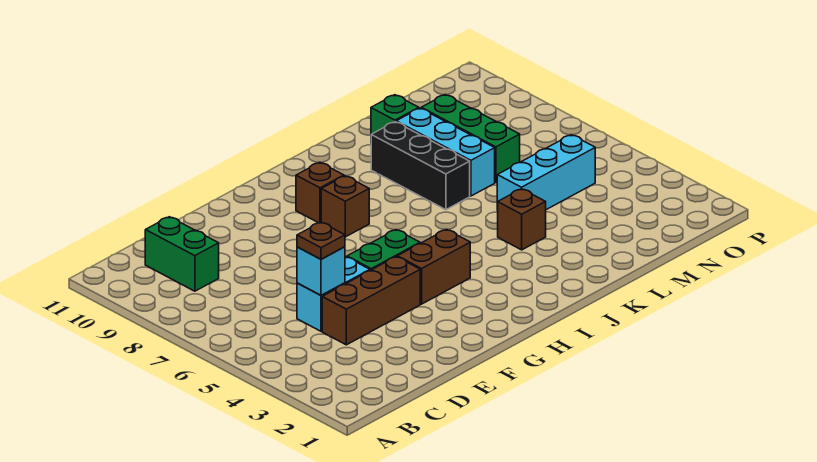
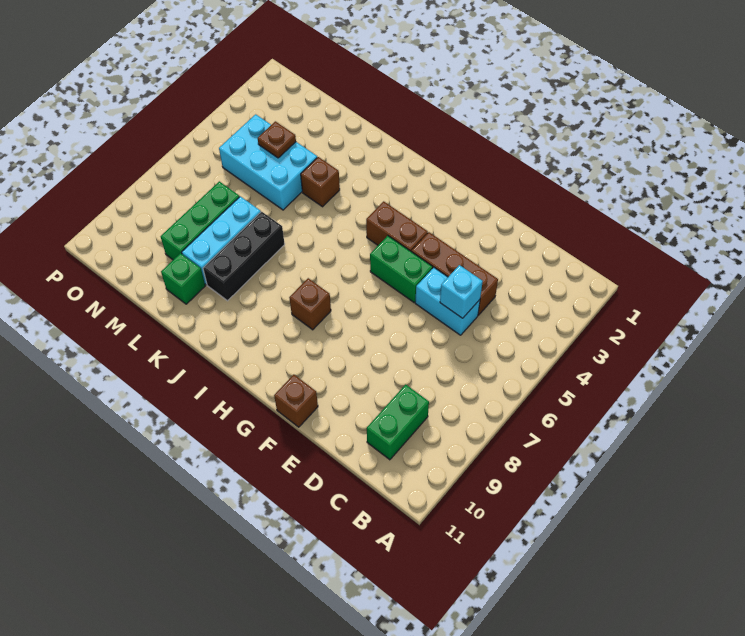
brown 1x1 plate [297,222,345,259] -> brown 1x1 plate moved to [258,121,296,158]
brown 1x1 brick [296,162,344,223] -> brown 1x1 brick moved to [274,375,318,427]
cyan 1x3 brick [497,135,595,210] -> cyan 2x3 brick [219,114,317,210]

